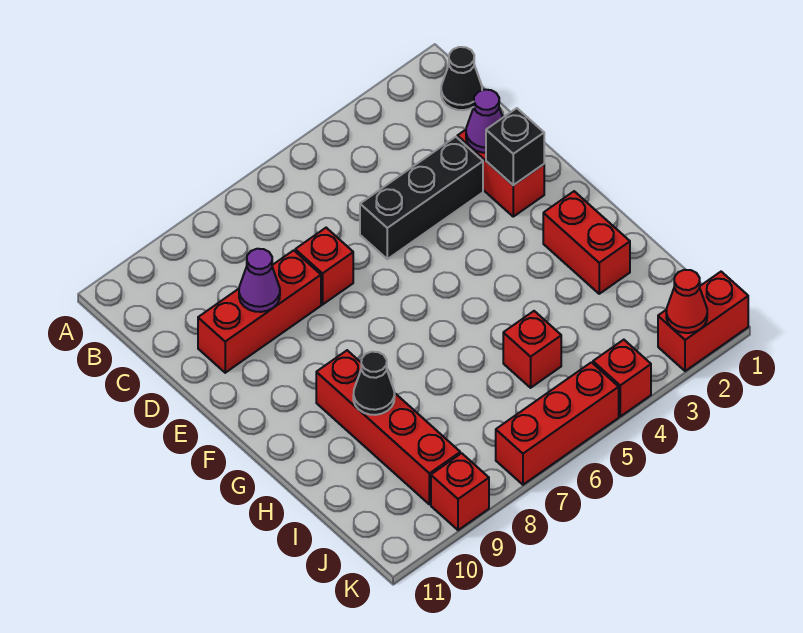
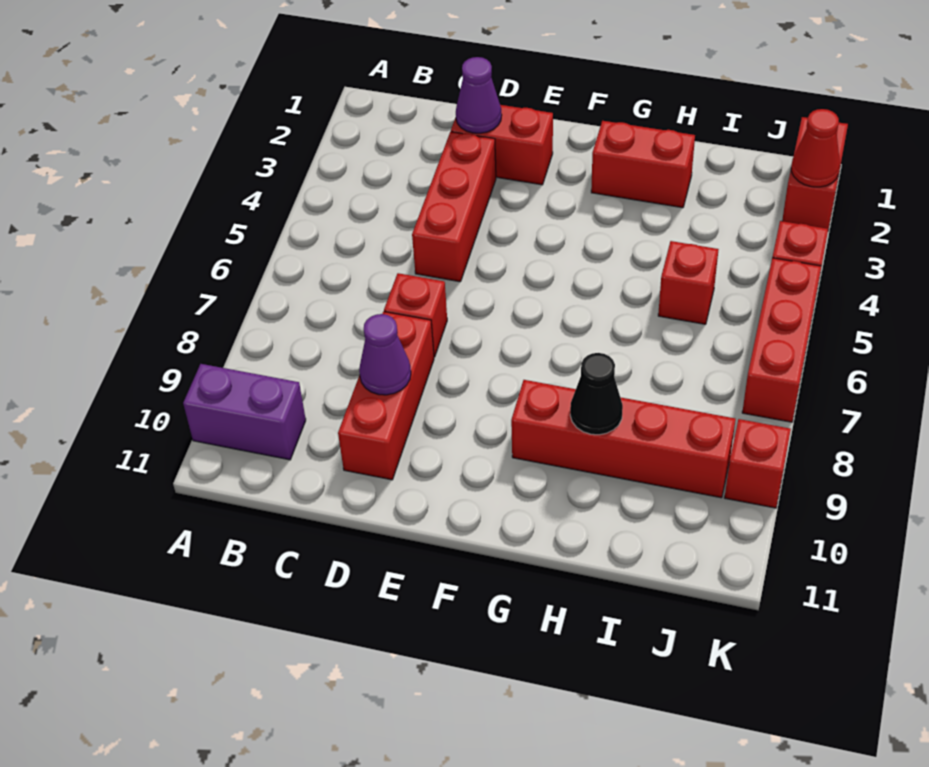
none -> purple 1x2 brick [183,364,306,460]
black 1x1 cone [441,47,482,110] -> none
black 1x3 brick [360,137,483,259] -> red 1x3 brick [412,132,496,282]
black 1x1 brick [486,108,544,185] -> none

